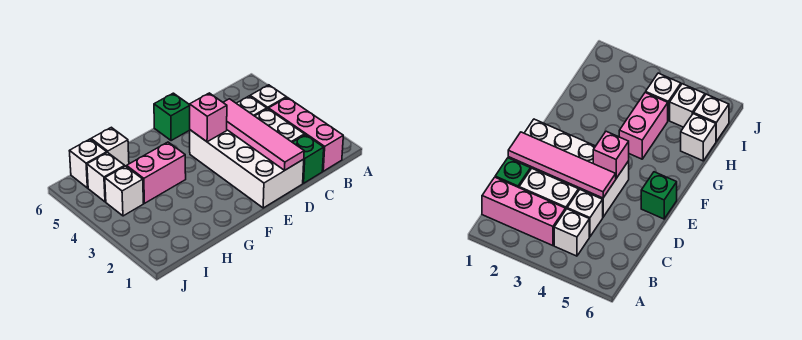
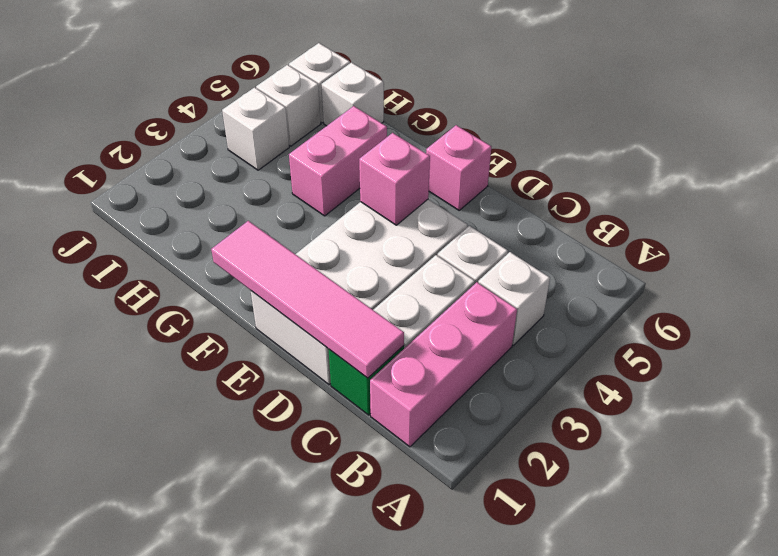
pink 1x4 tile [223,99,304,171] -> pink 1x4 tile turned to [211,221,404,378]
green 1x1 brick [154,93,190,141] -> pink 1x1 brick [426,125,491,210]
pink 1x2 brick [127,142,186,203] -> pink 1x2 brick turned to [289,106,387,216]

